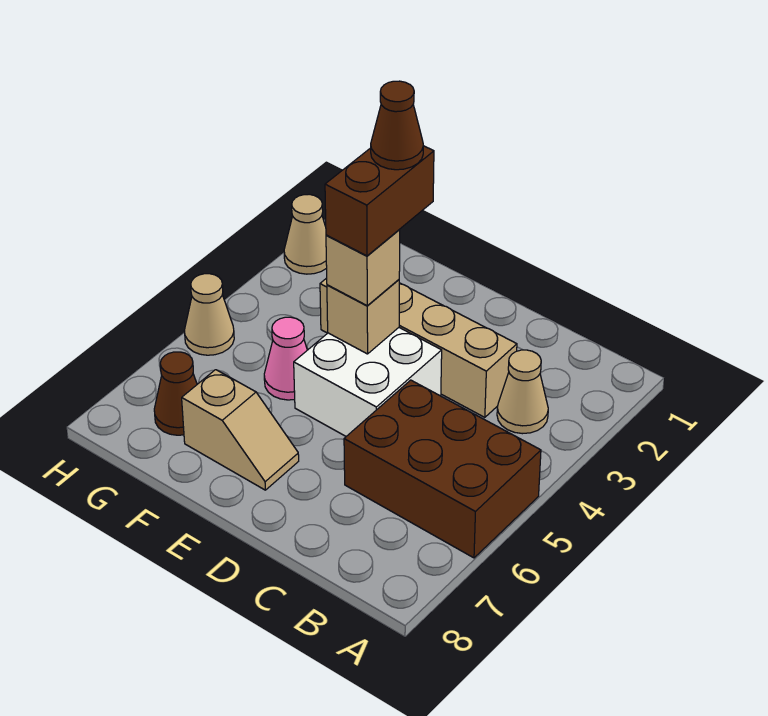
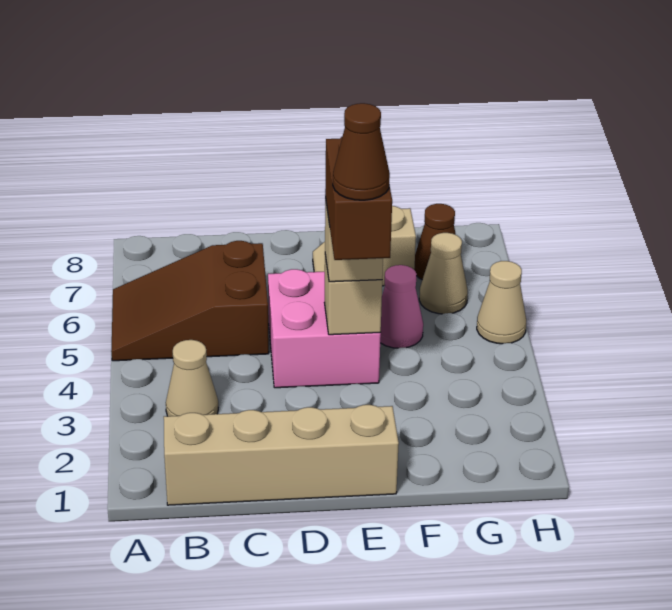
brown 2x3 brick [344,380,541,558] -> brown 2x3 slope [111,241,269,361]
tan 1x4 brick [320,278,517,417] -> tan 1x4 brick moved to [164,405,399,505]
white 2x2 brick [294,328,442,436] -> pink 2x2 brick [268,269,381,388]
tan 1x1 cone [284,194,327,274] -> tan 1x1 cone moved to [419,233,468,314]

